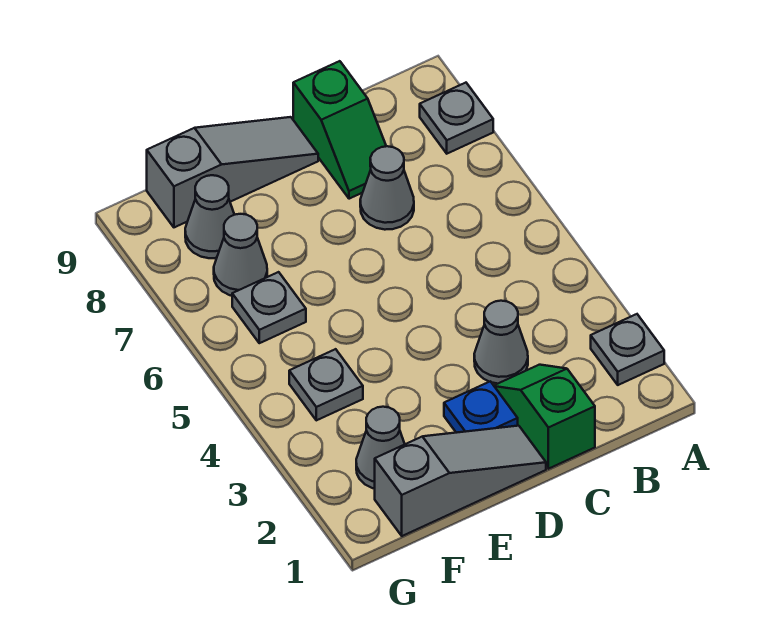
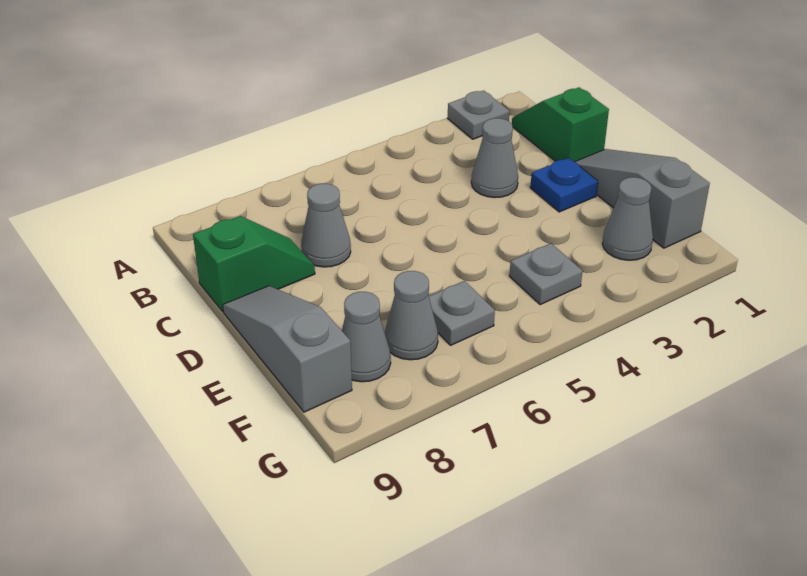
grey 1x1 plate [420,83,493,154] -> none
green 1x2 slope [494,365,595,469] -> green 1x2 slope turned to [512,87,609,162]

